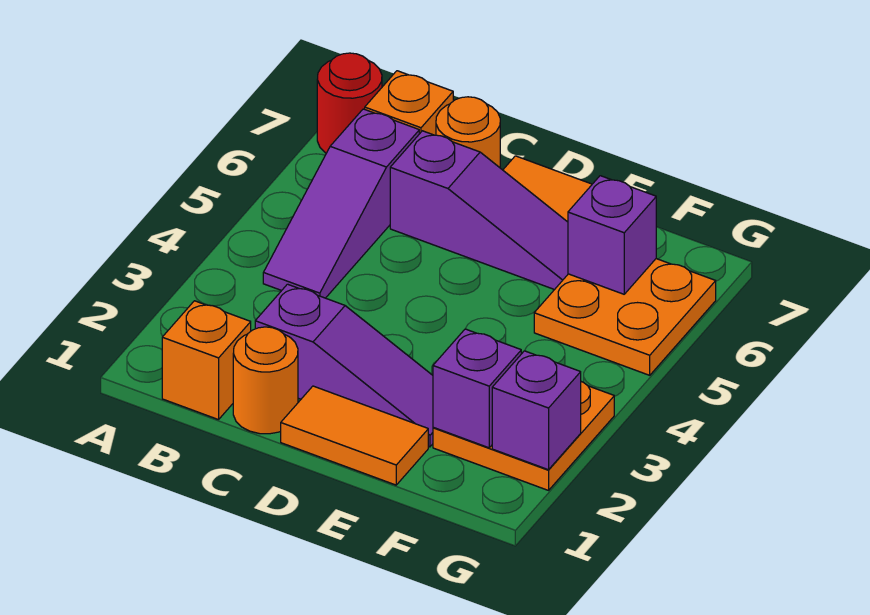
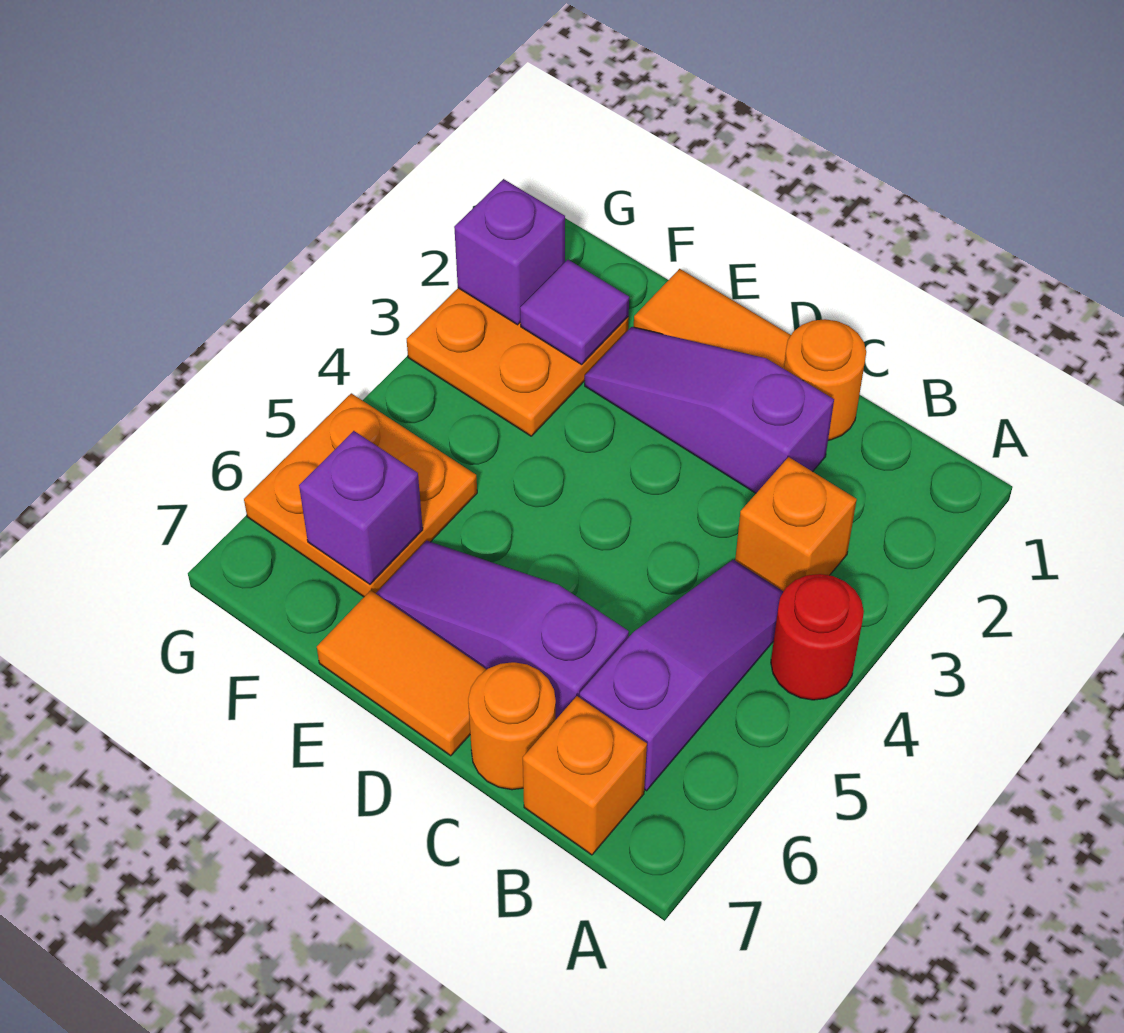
red 1x1 round brick [317,53,382,153] -> red 1x1 round brick moved to [771,574,864,700]
orange 1x1 brick [162,301,251,420] -> orange 1x1 brick moved to [735,457,857,591]
purple 1x1 brick [433,329,521,448] -> purple 1x1 tile [520,260,629,365]

